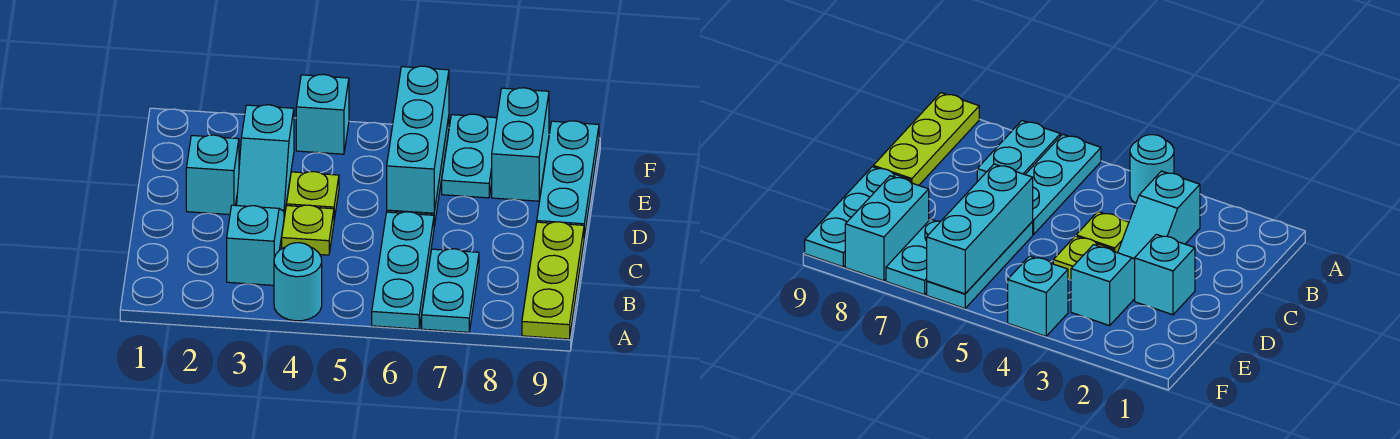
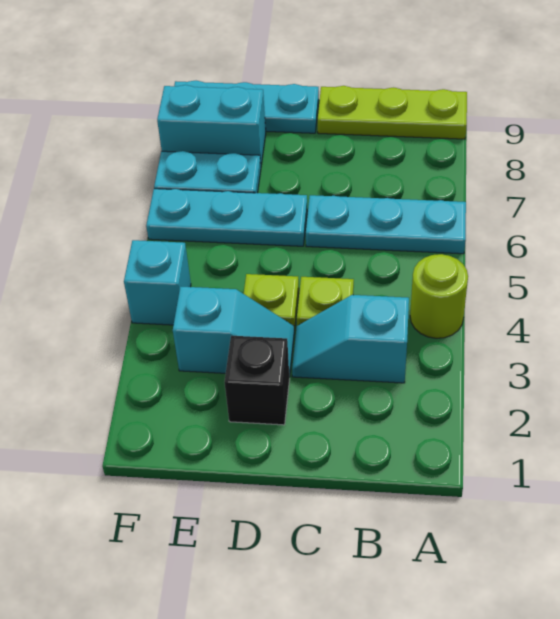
cyan 1x1 round brick [274,243,322,321] -> lime 1x1 round brick [410,254,468,338]
cyan 1x2 plate [422,249,479,332] -> none
cyan 1x1 brick [186,135,239,215] -> black 1x1 brick [225,336,289,425]
cyan 1x3 brick [387,66,449,213] -> none

